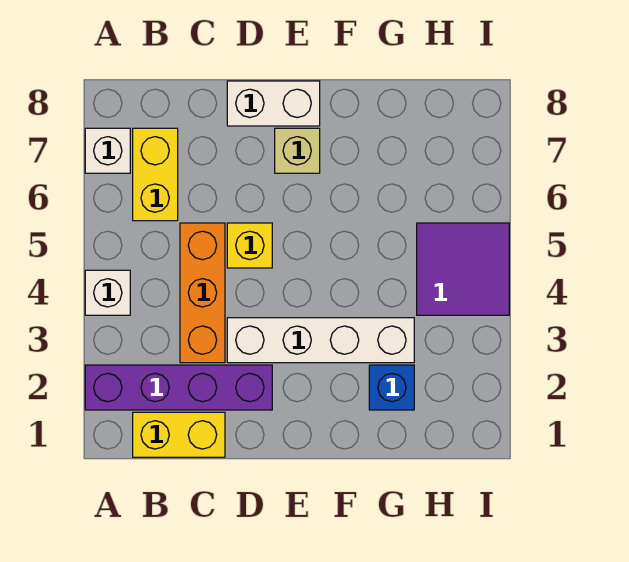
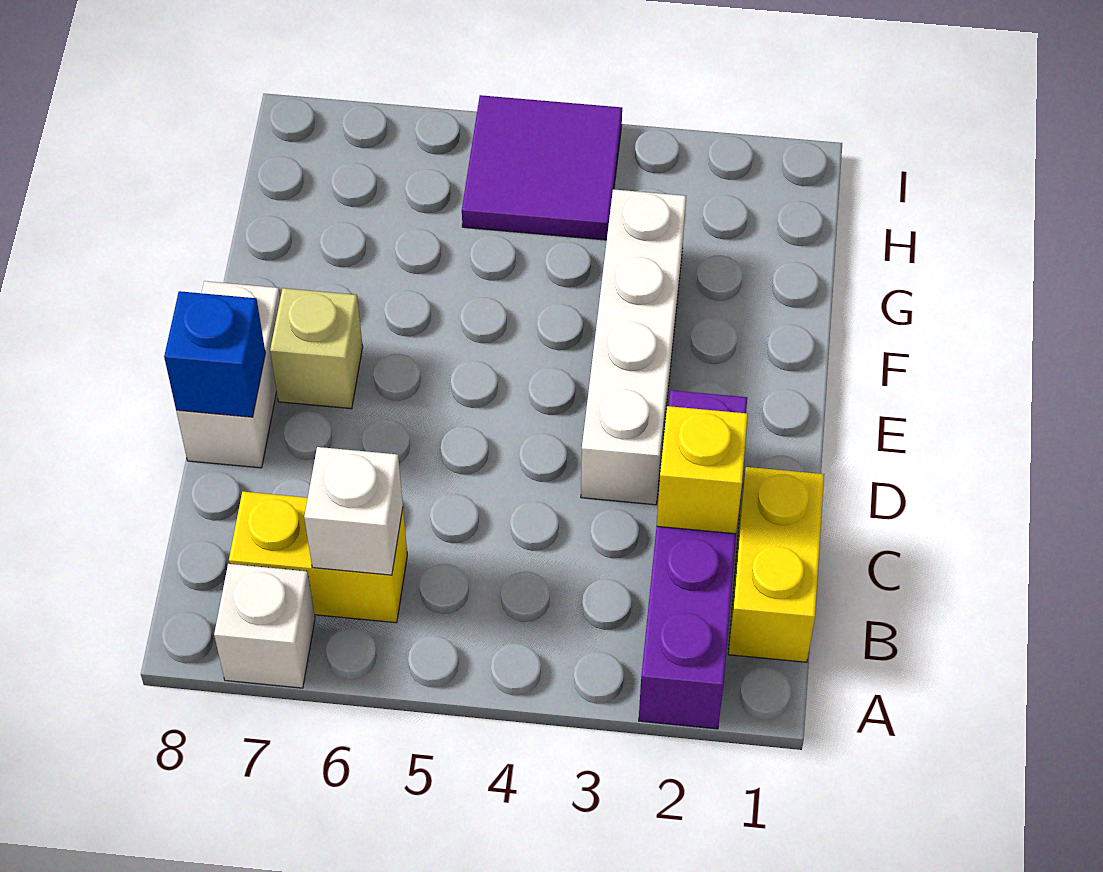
white 1x1 brick [85,270,130,315] -> white 1x1 brick moved to [304,447,403,575]
orange 1x3 brick [180,223,225,363] -> none
yellow 1x1 brick [227,223,272,268] -> yellow 1x1 brick moved to [657,406,748,534]
blue 1x1 brick [369,365,414,410] -> blue 1x1 brick moved to [164,291,266,417]

